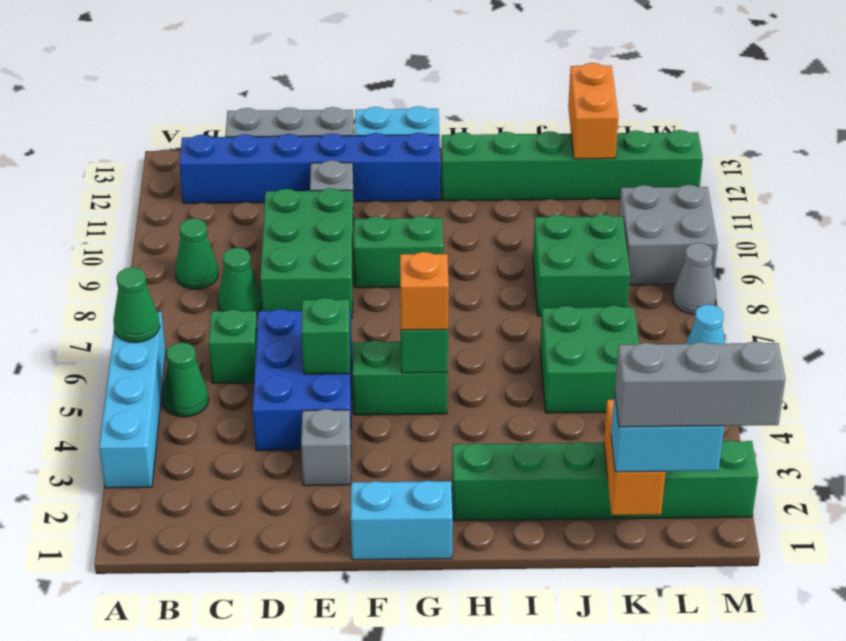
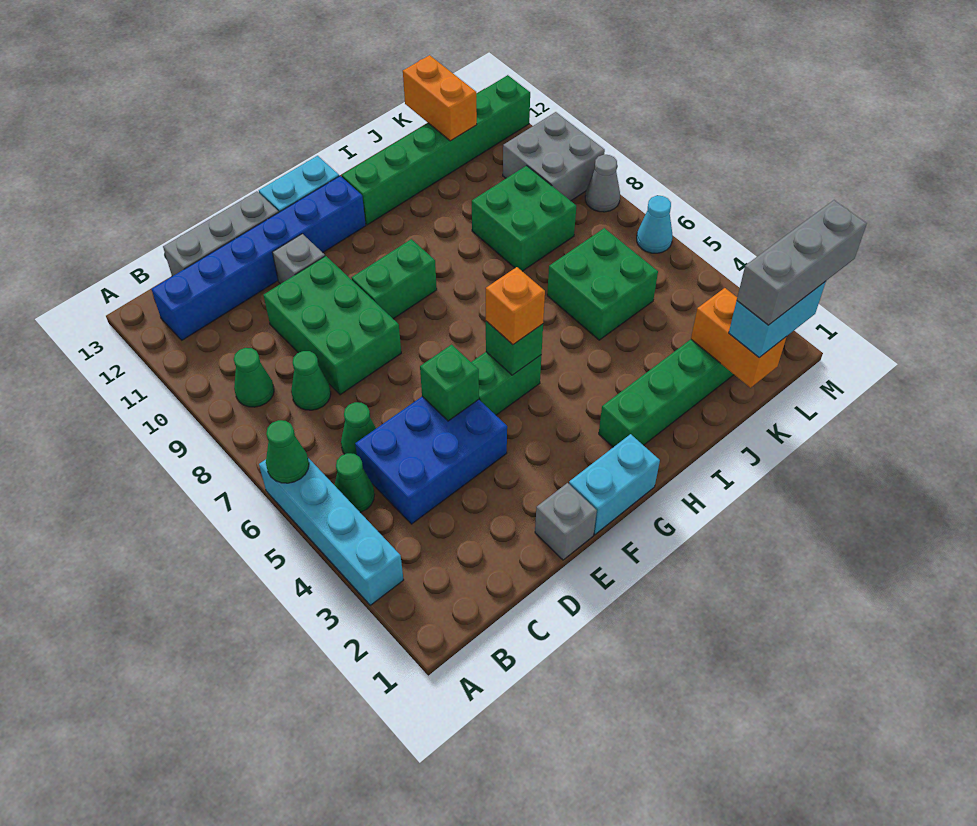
green 1x1 brick [209,309,257,383] -> green 1x1 cone [341,402,376,455]
blue 2x3 brick [253,309,352,451] -> blue 2x3 brick turned to [355,397,507,524]
grey 1x1 brick [301,409,351,486] -> grey 1x1 brick moved to [535,483,597,560]

